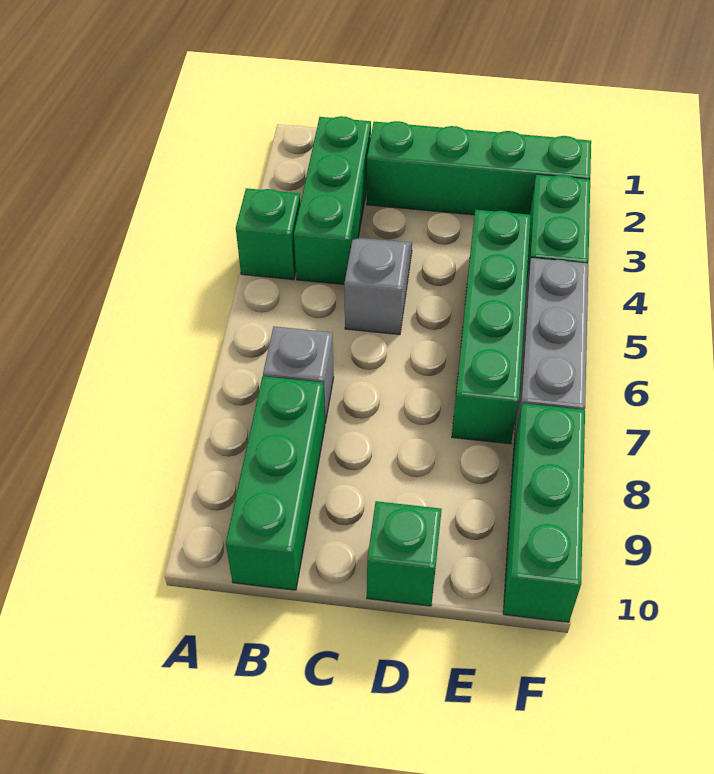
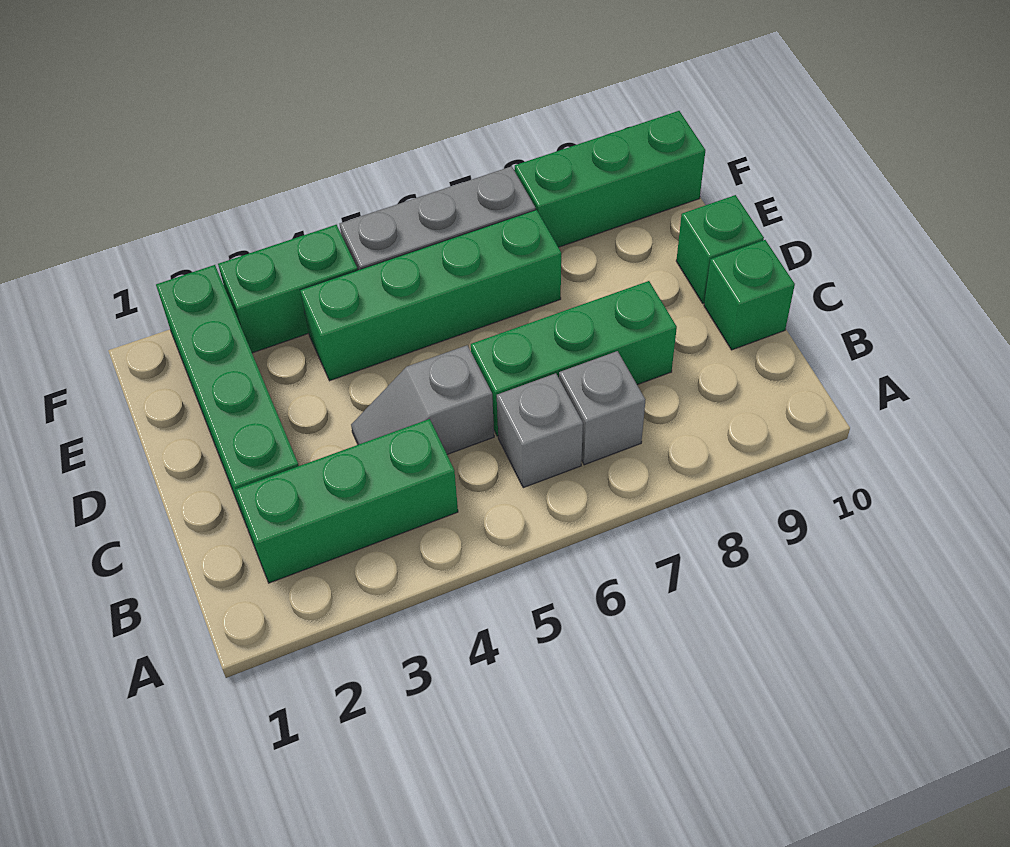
green 1x1 brick [236,188,300,280] -> green 1x1 brick moved to [704,240,795,350]
none -> grey 1x1 brick [497,373,583,488]
green 1x3 brick [226,376,325,590] -> green 1x3 brick moved to [471,281,677,436]

